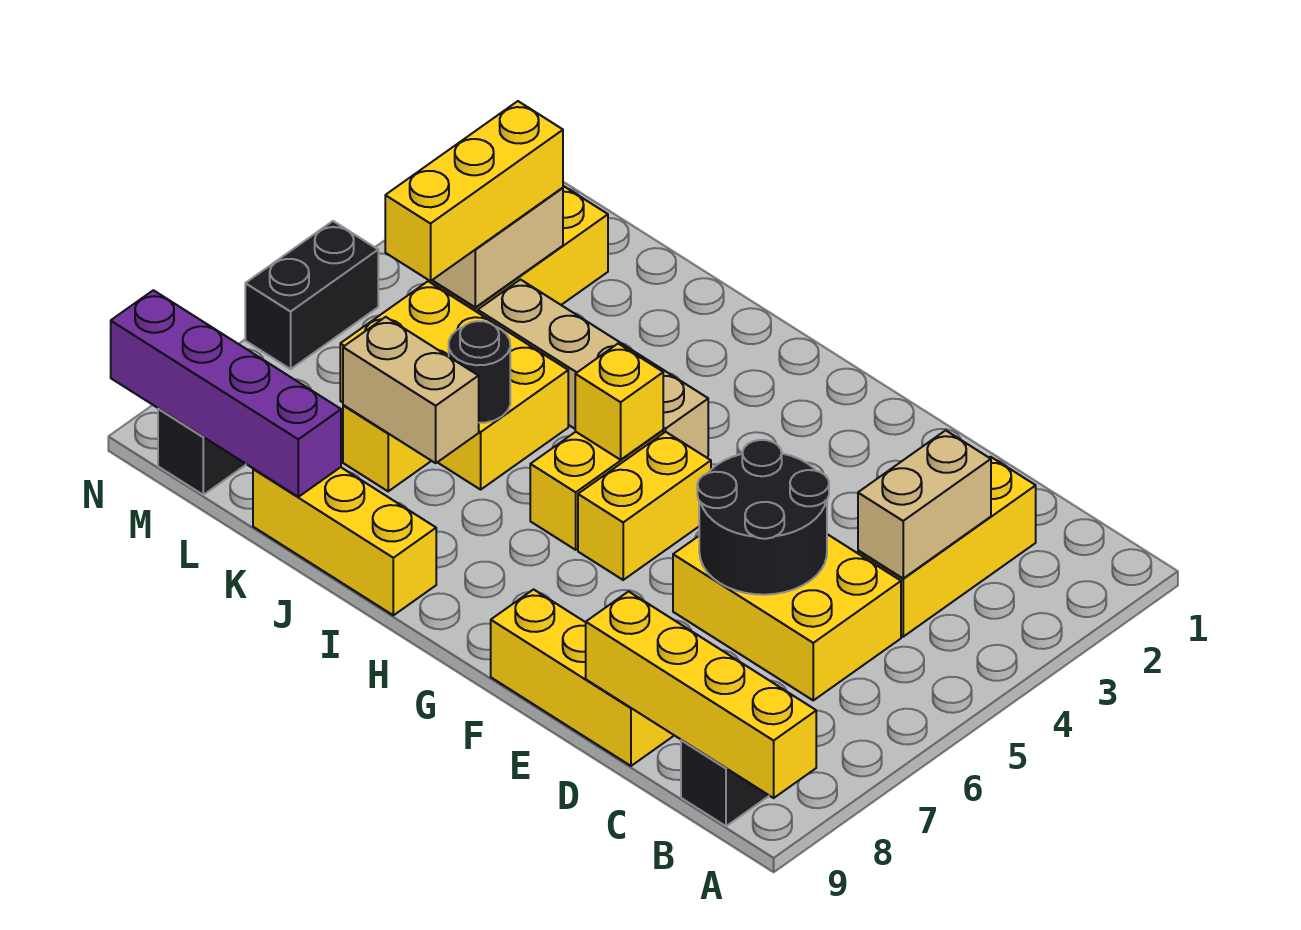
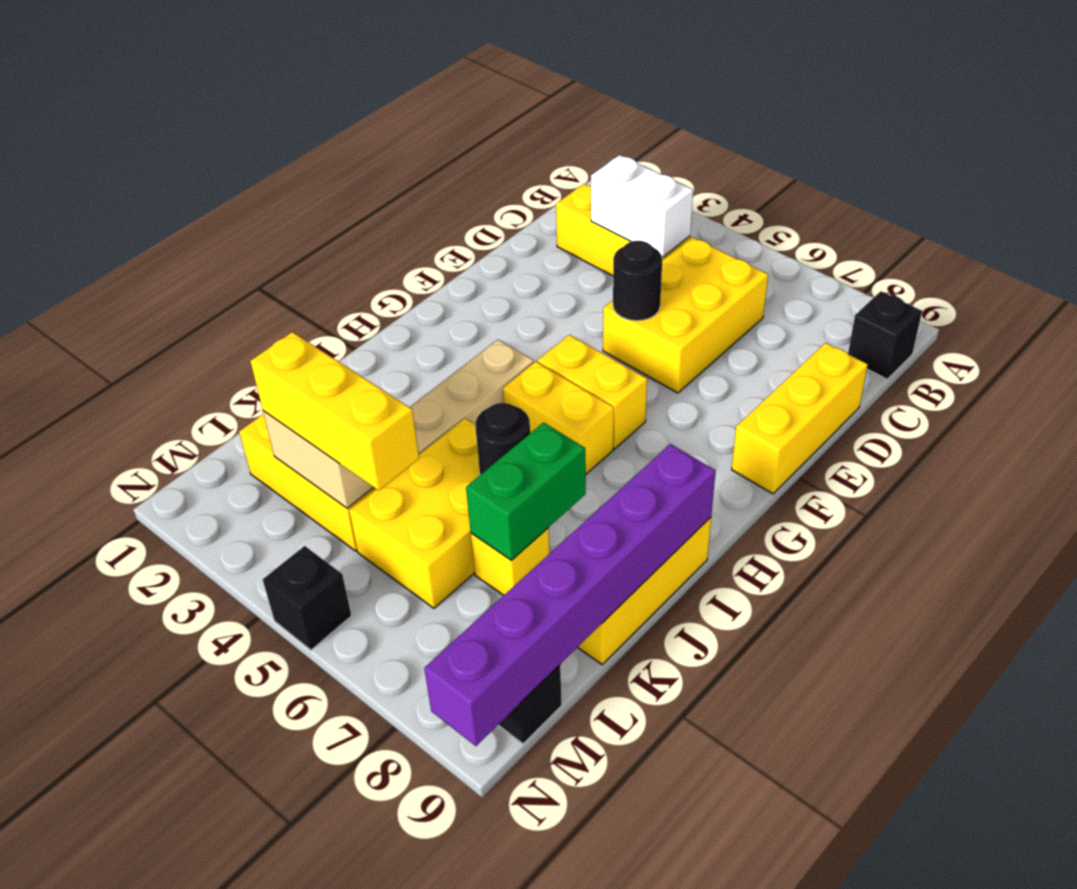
yellow 1x4 brick [586,591,816,798] -> none
tan 1x2 brick [858,430,991,578] -> white 1x2 brick [591,155,693,257]
black 2x2 round brick [697,440,829,595] -> black 1x1 round brick [613,241,662,321]
yellow 1x1 brick [575,344,663,460] -> none
tan 1x2 brick [343,317,479,463] -> green 1x2 brick [466,423,586,561]
purple 1x4 brick [111,290,341,497] -> purple 1x6 brick [424,444,716,746]
black 1x2 brick [245,221,378,369] -> black 1x1 brick [263,546,351,650]

